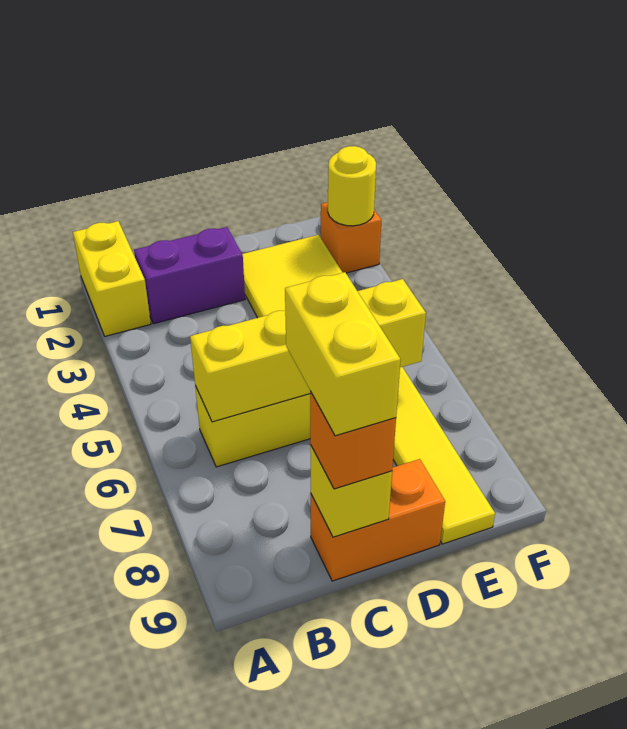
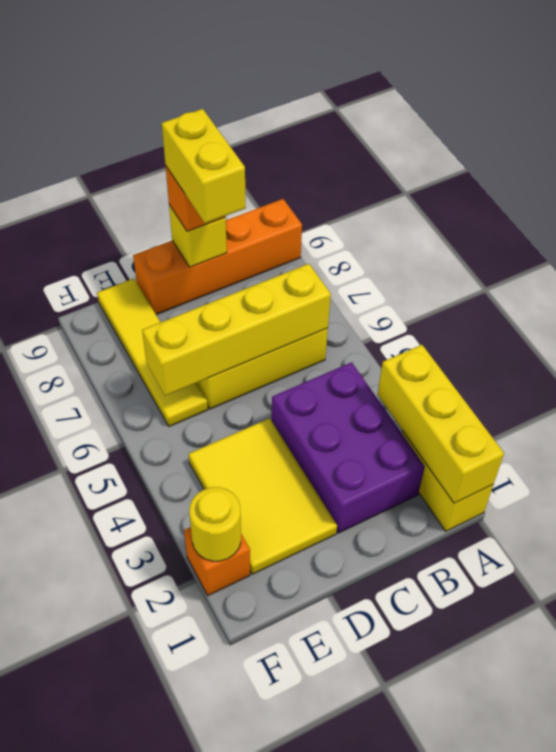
none -> yellow 1x3 brick [378,345,504,503]
purple 1x2 brick [134,227,245,324] -> purple 2x3 brick [272,362,425,533]
orange 1x2 brick [311,459,445,581] -> orange 1x4 brick [133,199,302,315]

